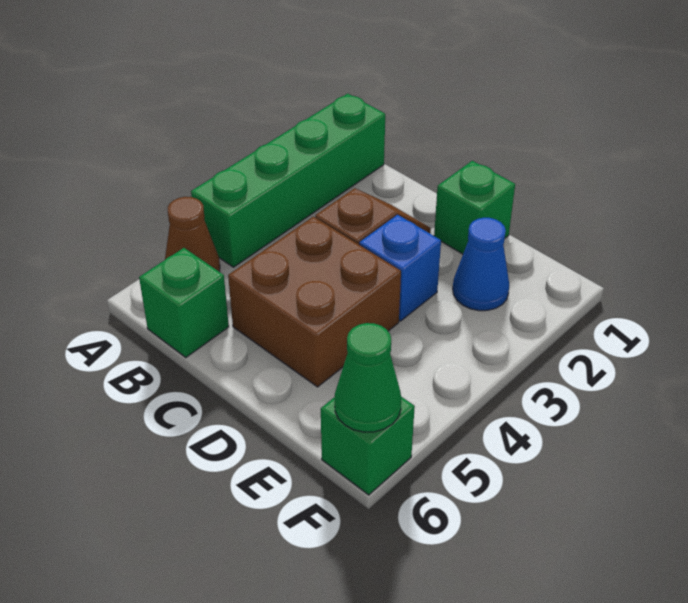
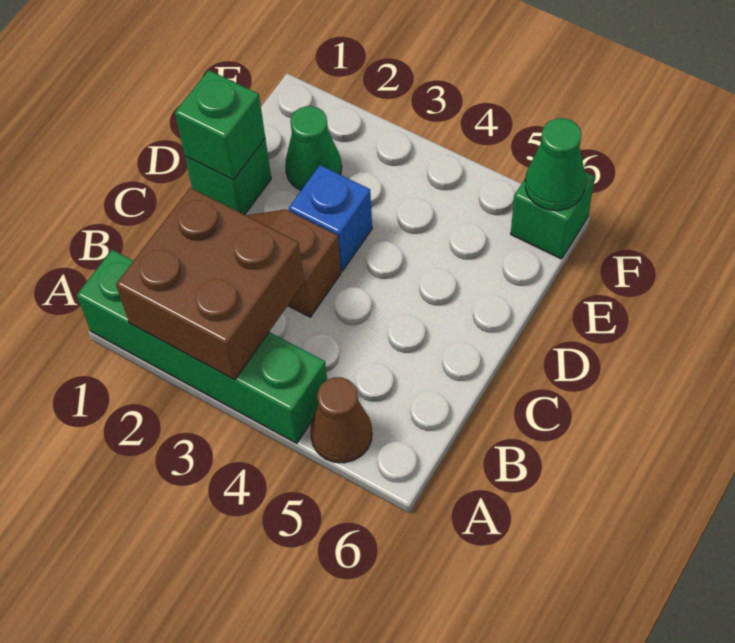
green 1x1 brick [139,248,229,357] -> green 1x1 brick moved to [175,70,265,180]
brown 2x2 brick [228,217,401,387] -> brown 2x2 brick moved to [116,188,304,380]
blue 1x1 cone [453,218,509,311] -> green 1x1 cone [285,106,342,190]

